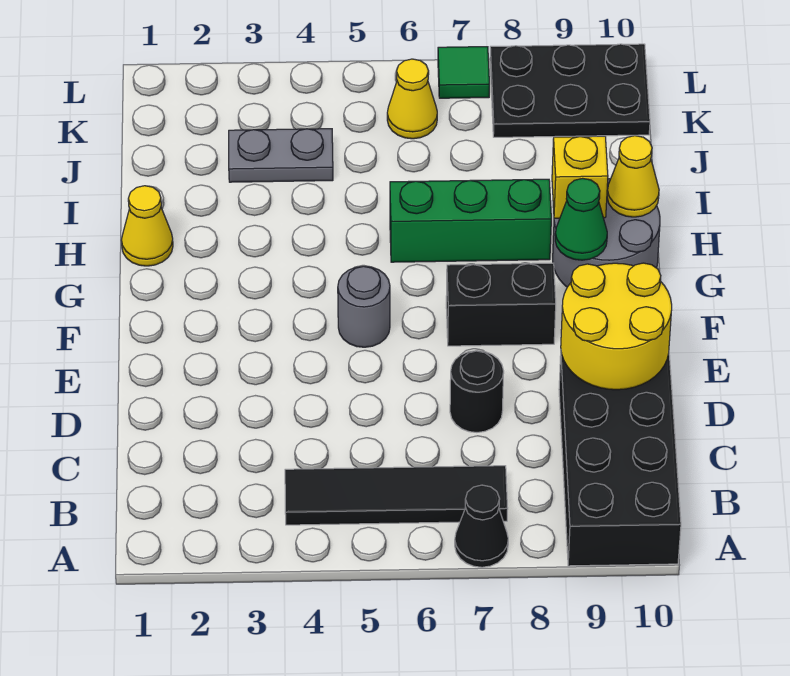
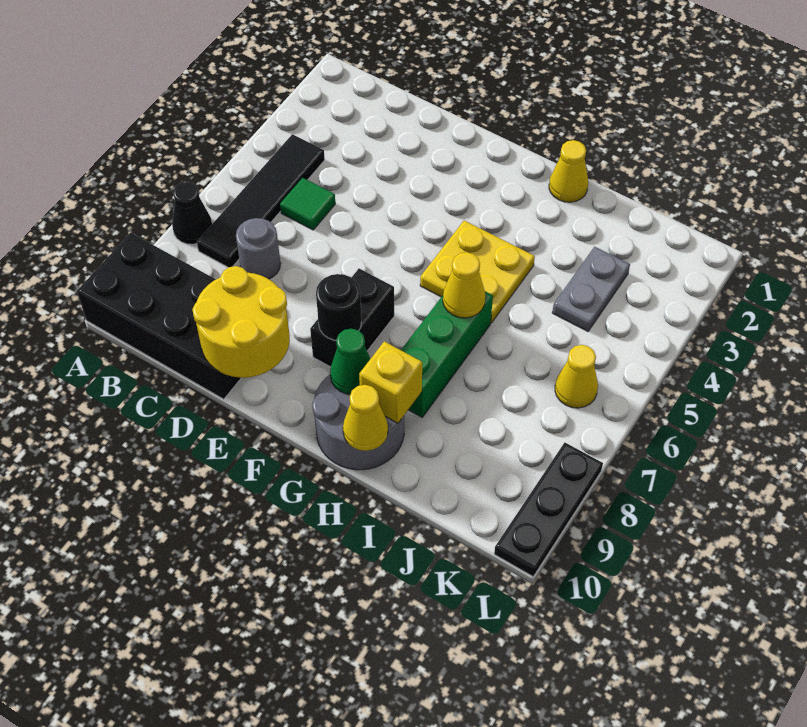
black 1x1 round brick [450,351,504,432] -> black 1x1 round brick moved to [316,274,361,340]
grey 1x1 round brick [338,266,390,347] -> grey 1x1 round brick moved to [236,218,281,279]
none -> yellow 2x2 plate [420,221,535,323]
none -> yellow 1x1 cone [443,252,486,318]
black 2x3 plate [490,44,650,137] -> black 1x3 plate [494,443,603,576]
green 1x1 tile [438,47,489,98] -> green 1x1 tile moved to [280,178,335,230]

